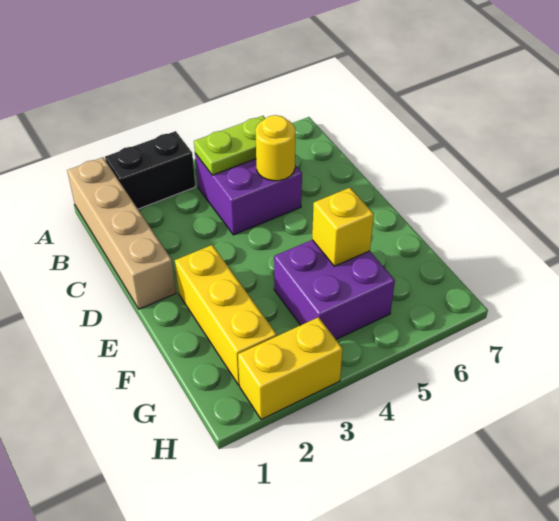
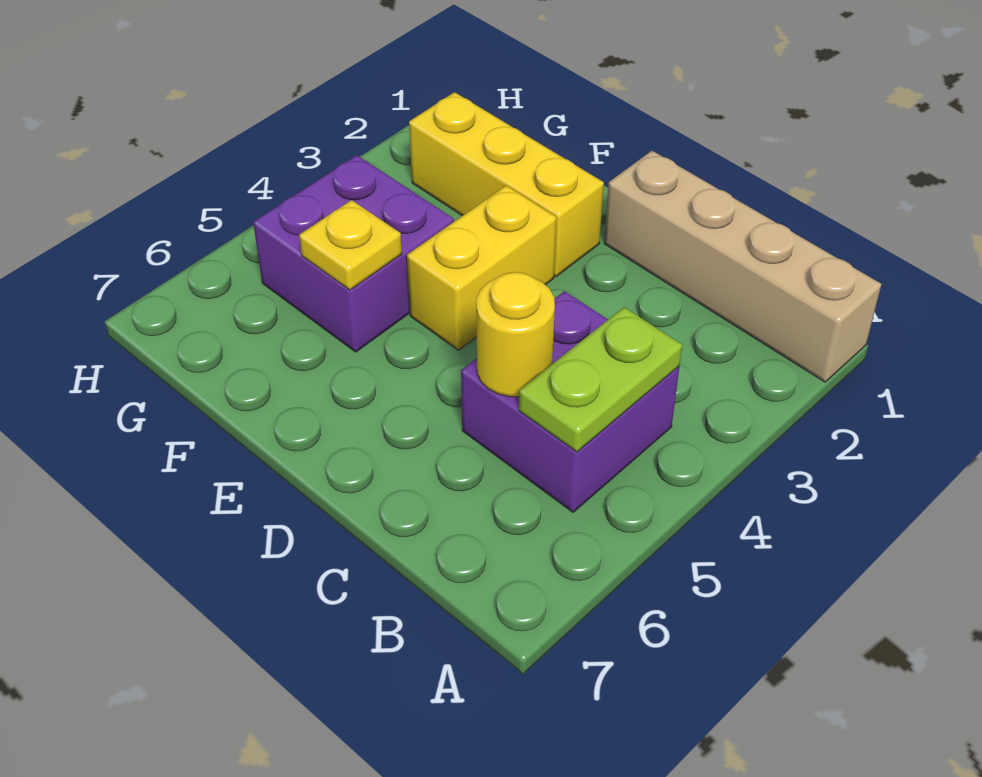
black 1x2 brick [105,131,195,209] -> none
yellow 1x1 brick [312,188,374,266] -> yellow 1x1 plate [299,200,402,290]
yellow 1x2 brick [238,317,343,419] -> yellow 1x2 brick moved to [407,186,556,350]

